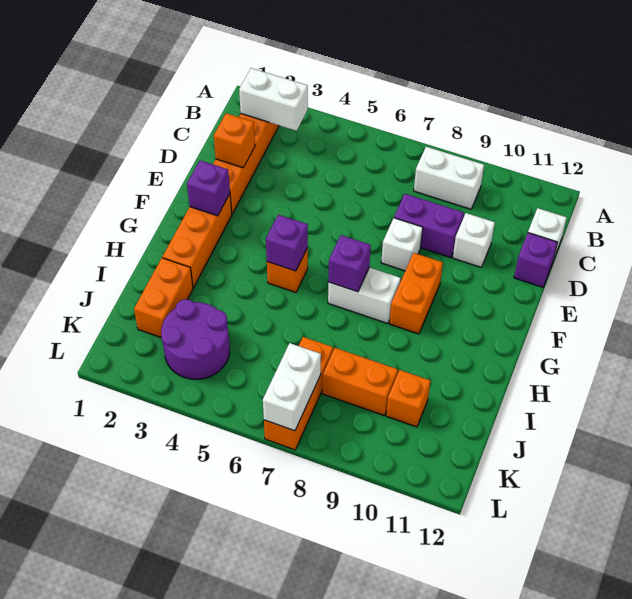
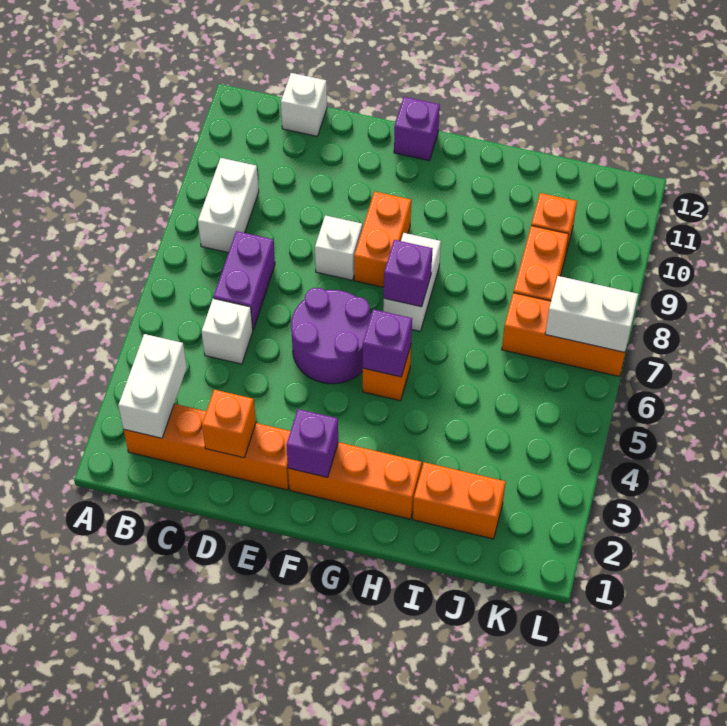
purple 1x2 brick [394,194,464,257] -> purple 1x2 brick moved to [213,231,275,329]
white 1x1 brick [453,213,495,267] -> white 1x1 brick moved to [202,298,253,364]
purple 1x1 brick [514,233,558,287] -> purple 1x1 brick moved to [394,97,440,161]
orange 1x2 brick [389,253,443,334] -> orange 1x2 brick turned to [354,191,411,287]
purple 2x2 round brick [161,299,230,379] -> purple 2x2 round brick moved to [291,288,371,384]

